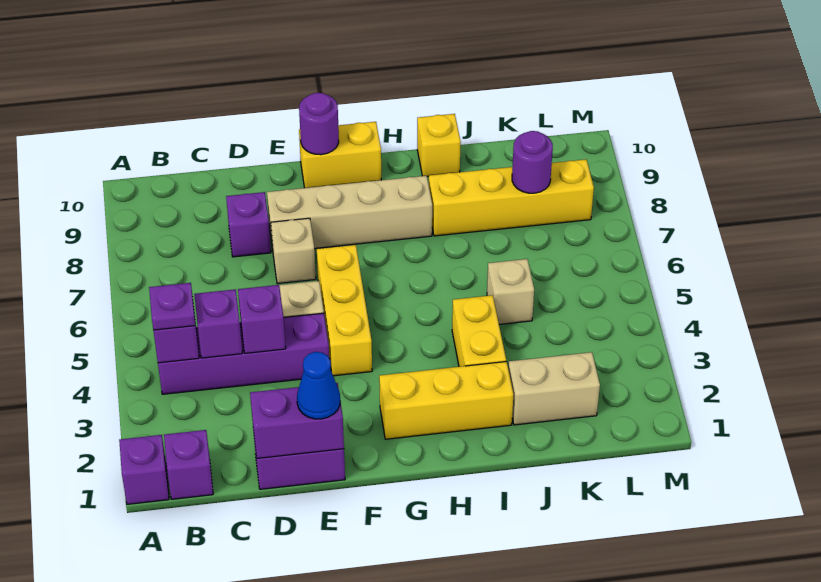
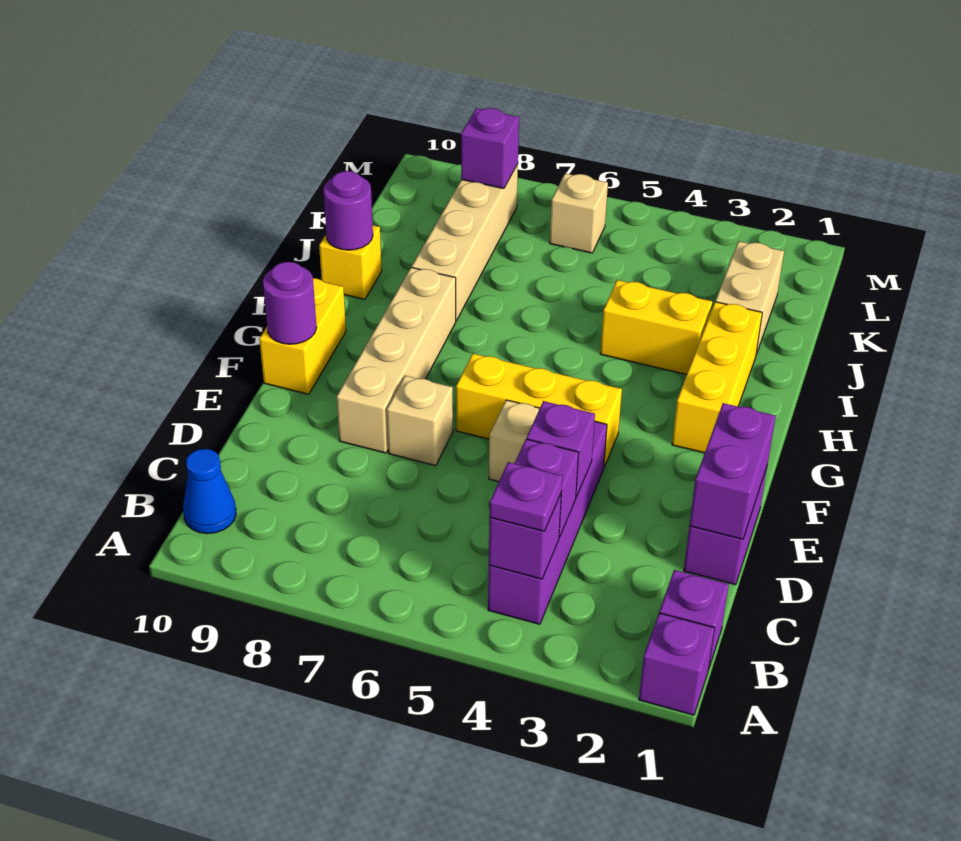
purple 1x1 brick [226,192,271,257] -> purple 1x1 brick moved to [461,108,519,189]
blue 1x1 cone [297,352,340,419] -> blue 1x1 cone moved to [183,449,236,534]
yellow 1x4 brick [429,159,594,236] -> tan 1x4 brick [412,164,518,321]
tan 1x1 brick [487,259,534,324] -> tan 1x1 brick moved to [550,173,608,253]
purple 1x1 round brick [512,131,553,193] -> purple 1x1 round brick moved to [323,171,373,250]

